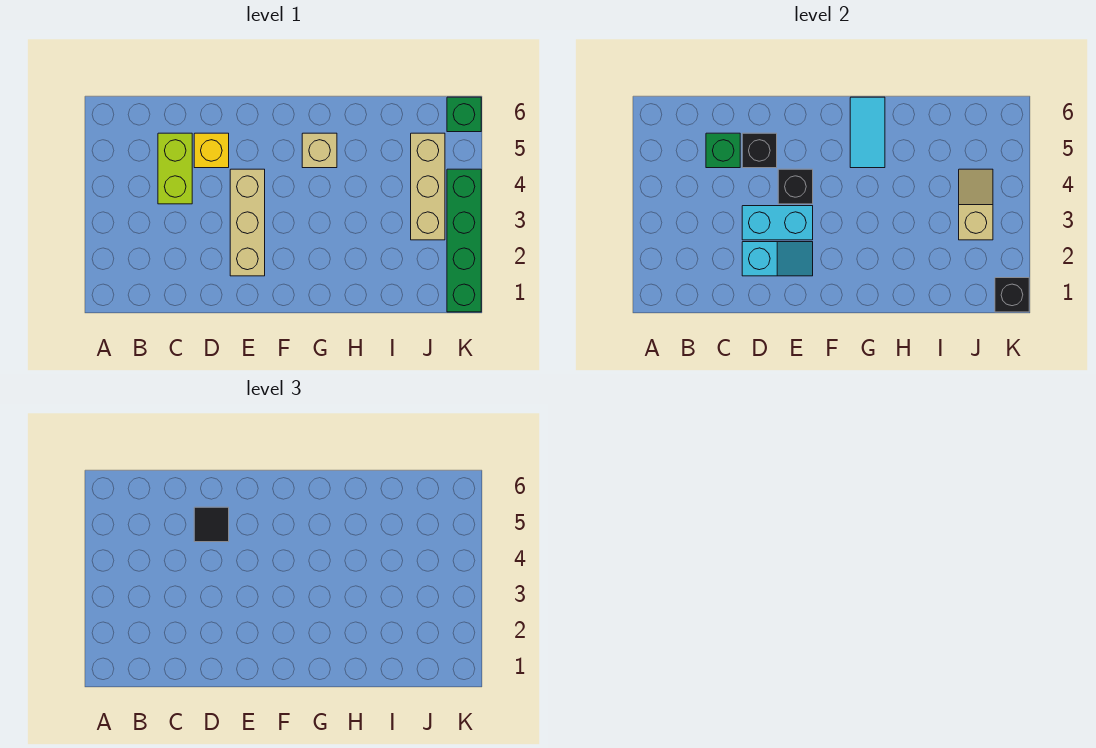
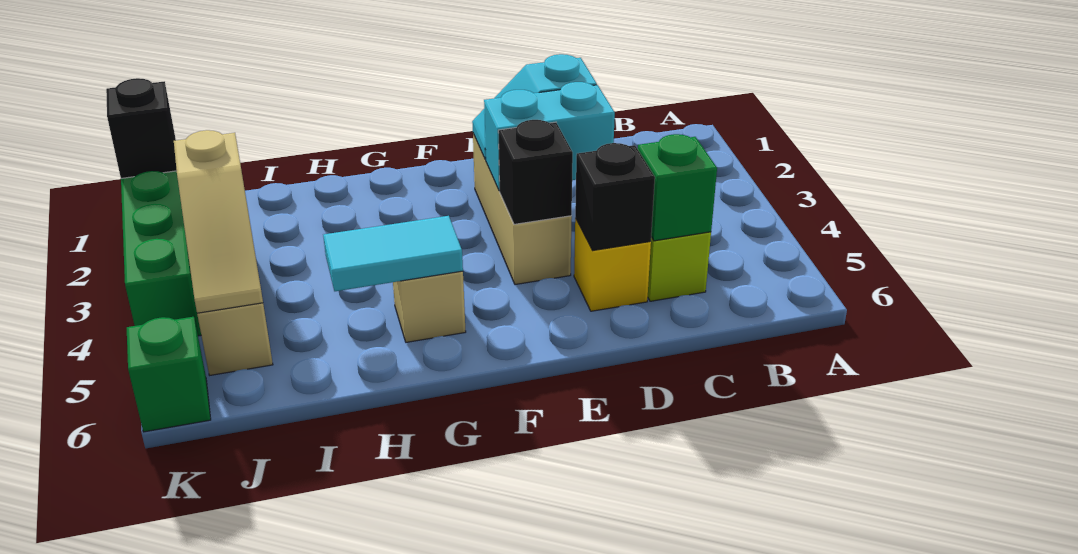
black 1x1 tile [194,507,229,542] -> none
cyan 1x2 tile [850,97,885,168] -> cyan 1x2 tile turned to [323,216,463,291]
tan 1x2 slope [959,169,993,240] -> tan 1x3 slope [174,130,263,313]

